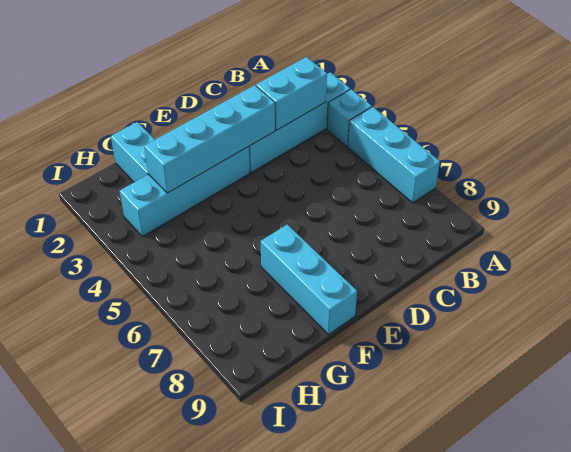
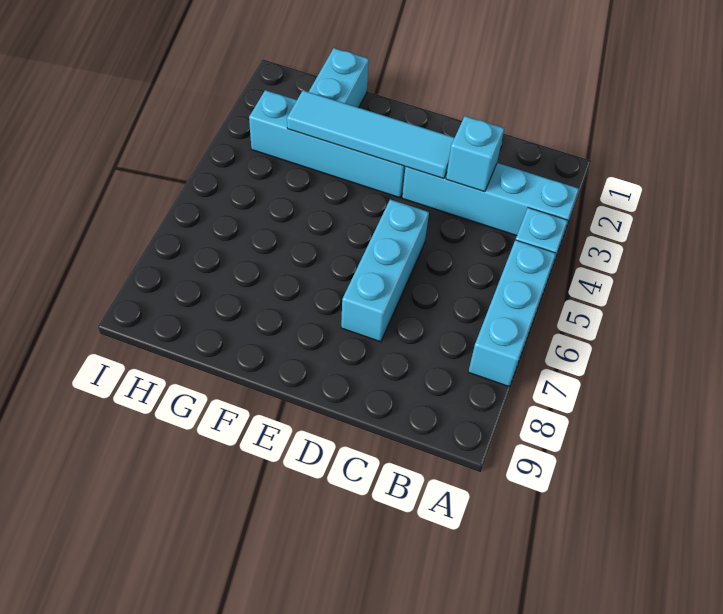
cyan 1x2 brick [256,57,327,130] -> cyan 1x1 brick [446,116,504,192]
cyan 1x4 brick [144,85,275,193] -> cyan 1x4 tile [287,91,454,179]
cyan 1x3 brick [260,224,357,334] -> cyan 1x3 brick moved to [341,199,429,342]

